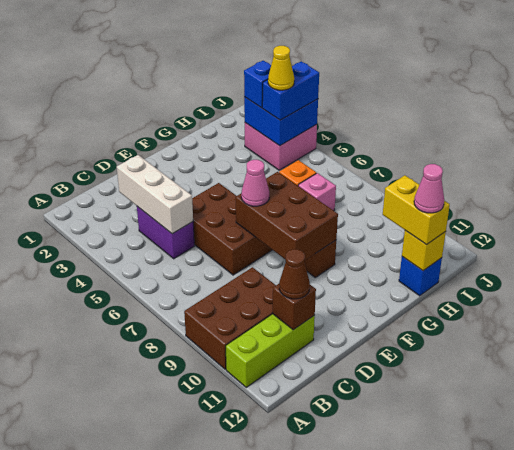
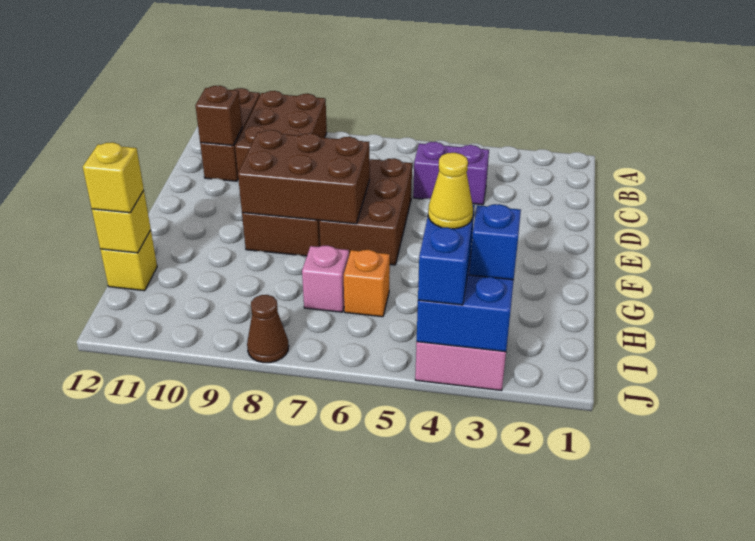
lime 1x3 brick [226,314,315,387] -> brown 1x3 brick [200,88,260,181]
white 1x3 brick [117,155,193,234] -> none
brown 1x1 cone [279,249,310,299] -> brown 1x1 cone moved to [247,295,289,363]
brown 2x3 brick [192,183,272,275] -> brown 2x3 brick turned to [319,158,412,265]
pink 1x1 cone [241,160,269,206] -> none
yellow 1x2 brick [383,175,450,245] -> yellow 1x1 brick [83,142,144,213]
blue 1x1 brick [399,257,442,296] -> yellow 1x1 brick [100,230,157,291]
pink 1x1 cone [414,164,444,213] -> none

